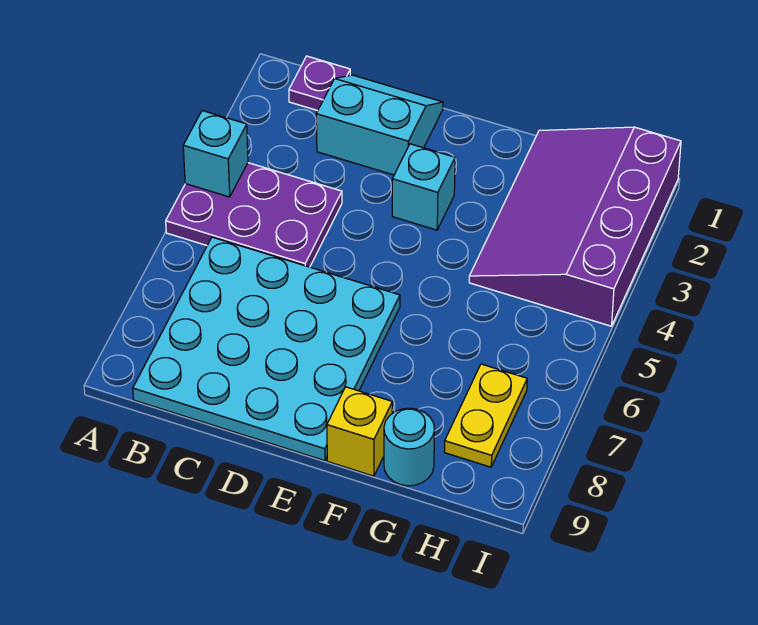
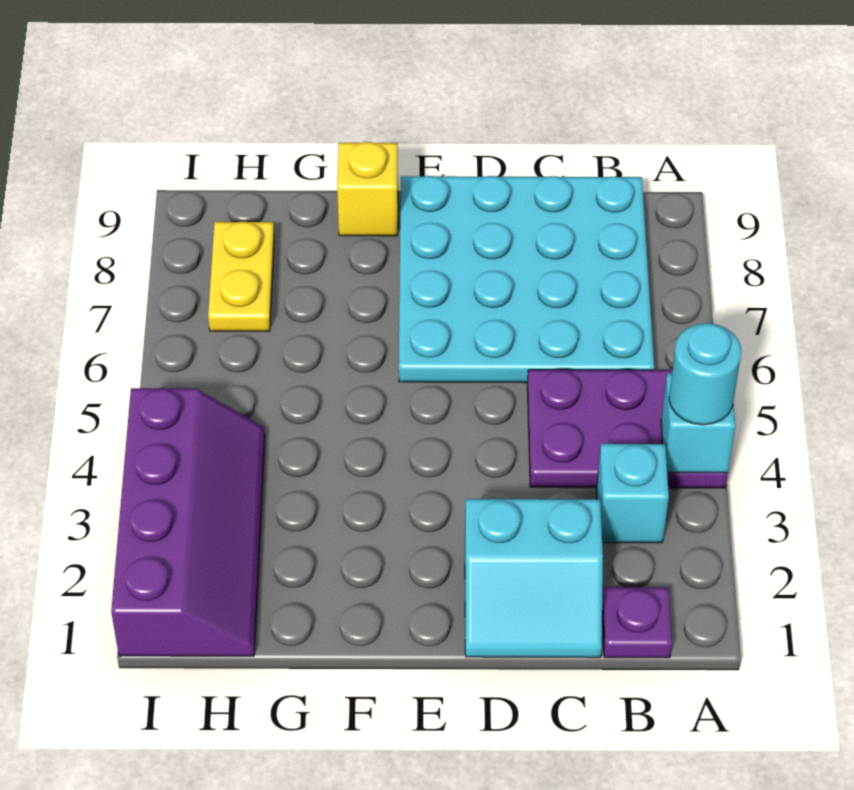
cyan 1x1 brick [392,144,455,230] -> cyan 1x1 brick moved to [596,444,669,543]
purple 3x4 slope [469,127,681,326] -> purple 2x4 slope [111,388,265,656]
cyan 1x1 round brick [384,408,434,486] -> cyan 1x1 round brick moved to [669,323,741,425]

